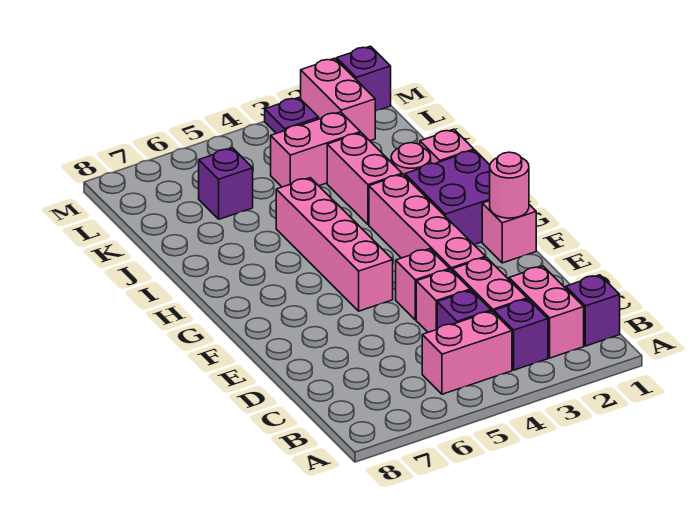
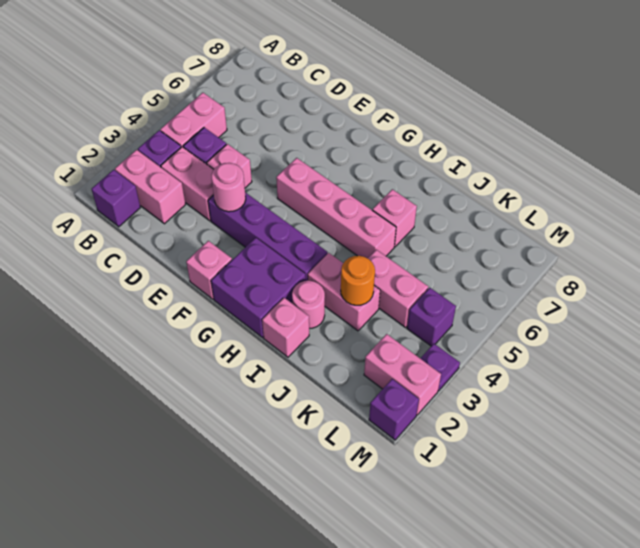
pink 1x4 brick [369,174,485,270] -> purple 1x4 brick [208,193,328,281]
pink 1x1 brick [396,249,450,320] -> pink 1x1 brick moved to [373,189,417,247]
pink 1x1 round brick [490,152,529,218] -> pink 1x1 round brick moved to [212,163,246,212]
none -> orange 1x1 round brick [341,256,375,305]
pink 1x2 brick [271,112,360,187] -> pink 1x2 brick turned to [368,250,428,327]
purple 1x1 brick [199,148,253,219] -> purple 1x1 brick moved to [407,288,456,346]

